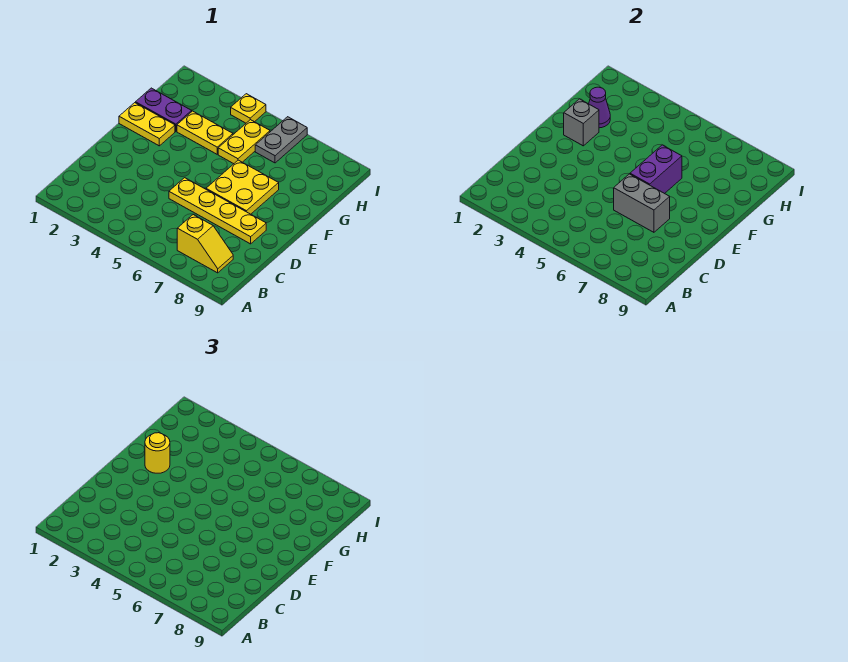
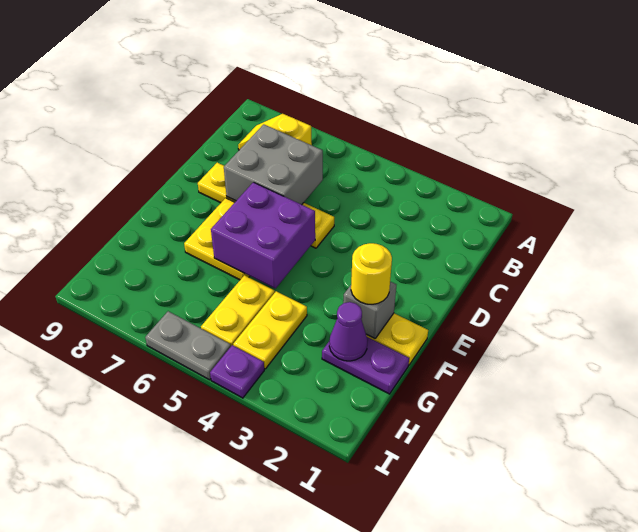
grey 1x2 brick [614,174,670,232] -> grey 2x2 brick [224,124,323,205]
purple 1x2 brick [630,145,682,194] -> purple 2x2 brick [211,182,315,289]
yellow 1x2 plate [177,111,233,154] -> yellow 1x2 plate turned to [233,291,307,369]
grey 1x2 plate [255,117,307,163] -> grey 1x2 plate turned to [145,311,231,380]
yellow 1x1 plate [231,94,266,123] -> purple 1x1 plate [210,345,264,398]

